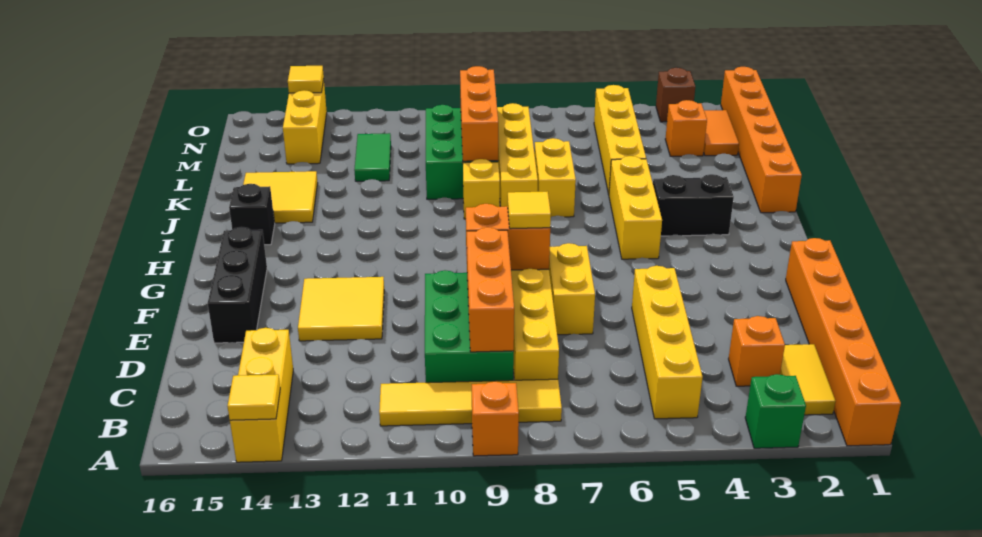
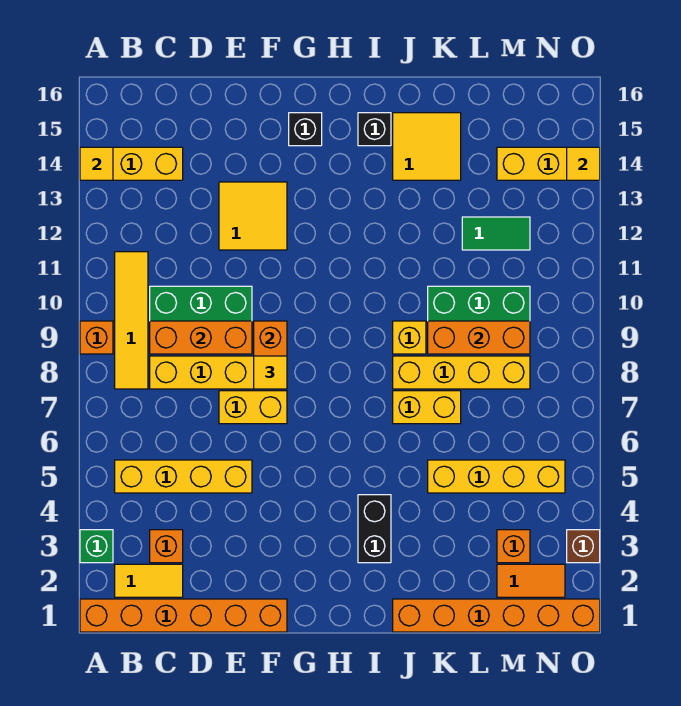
black 1x3 brick [208,227,267,343] -> black 1x1 brick [289,113,322,146]
yellow 1x3 brick [609,156,662,259] -> none

